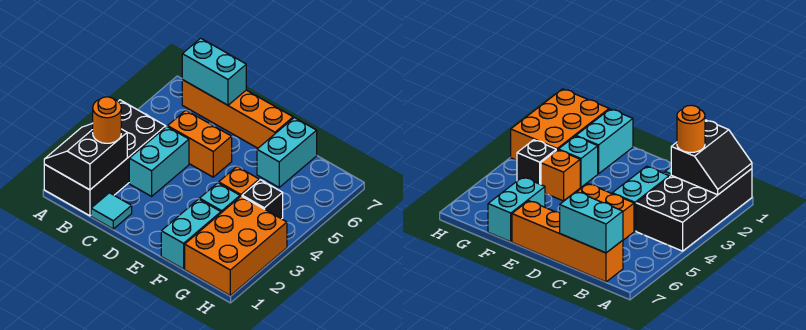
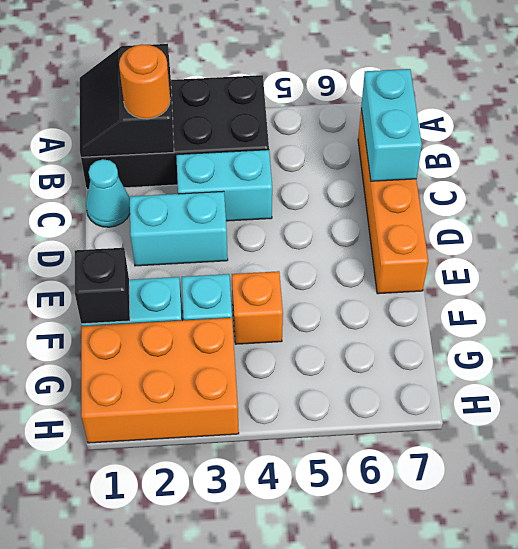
black 2x2 slope [44,124,127,190] -> black 2x2 slope turned to [80,44,174,157]
cyan 1x1 tile [91,193,132,229] -> cyan 1x1 cone [86,159,130,227]
orange 1x2 brick [168,110,232,177] -> none
cyan 1x2 brick [257,118,317,187] -> cyan 1x2 brick moved to [130,191,228,266]
black 1x1 brick [242,180,283,219] -> black 1x1 brick moved to [75,248,130,324]

